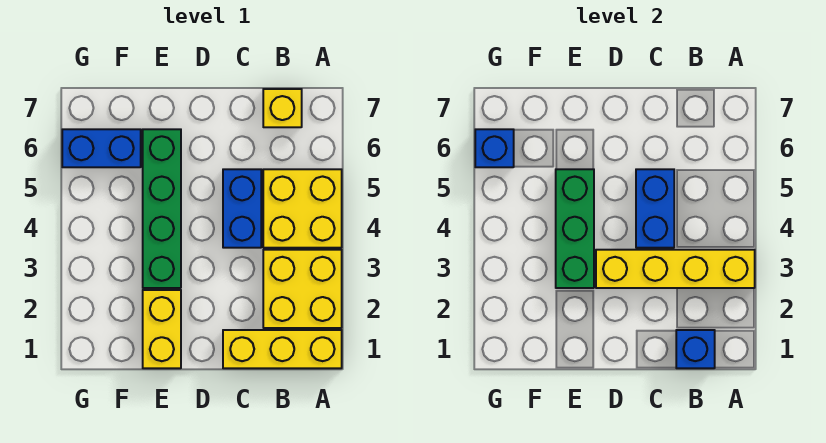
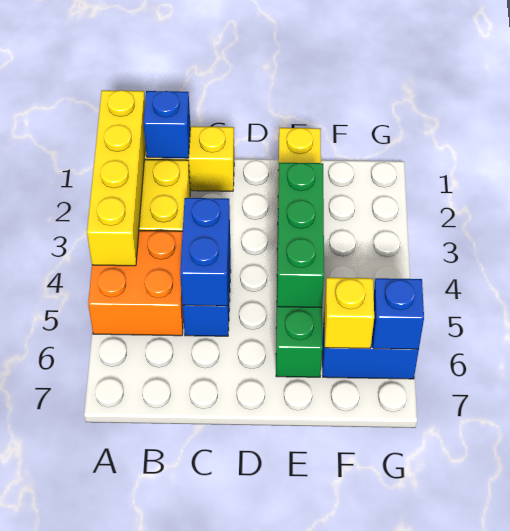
yellow 1x4 brick [596,250,755,288] -> yellow 1x4 brick turned to [87,90,146,266]
yellow 2x2 brick [263,169,342,248] -> orange 2x2 brick [88,231,183,336]
yellow 1x1 brick [263,89,302,127] -> yellow 1x1 brick moved to [324,278,374,349]

